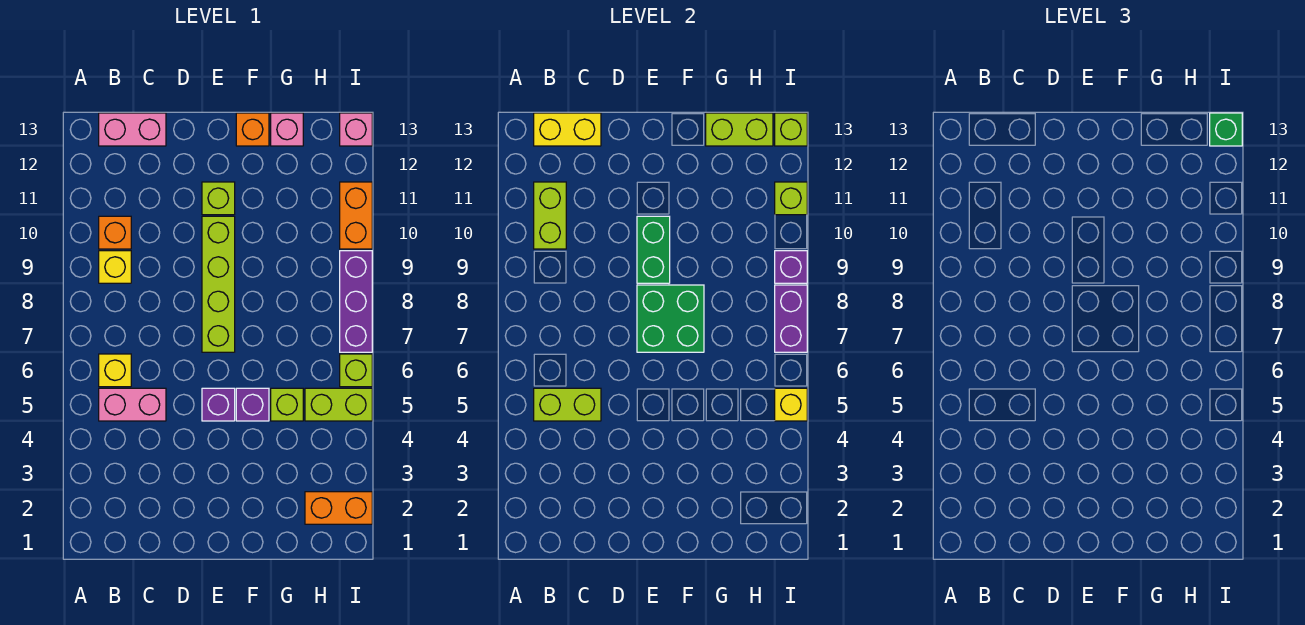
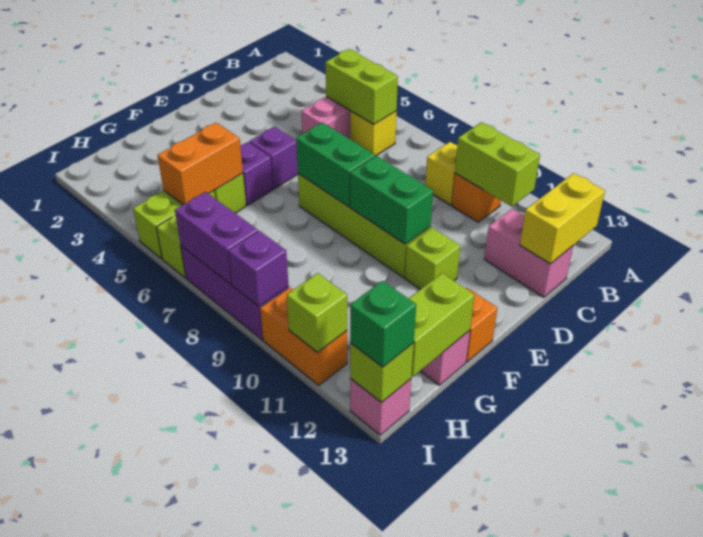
lime 1x2 brick [534,388,601,421] -> lime 1x2 brick turned to [325,49,398,124]
pink 1x2 brick [99,113,166,146] -> pink 1x2 brick turned to [484,209,573,297]
green 2x2 brick [637,285,704,352] -> green 1x2 brick [296,122,375,207]
orange 1x2 brick [305,492,372,524] -> orange 1x2 brick moved to [158,123,243,205]
yellow 1x1 brick [775,388,807,421] -> none

